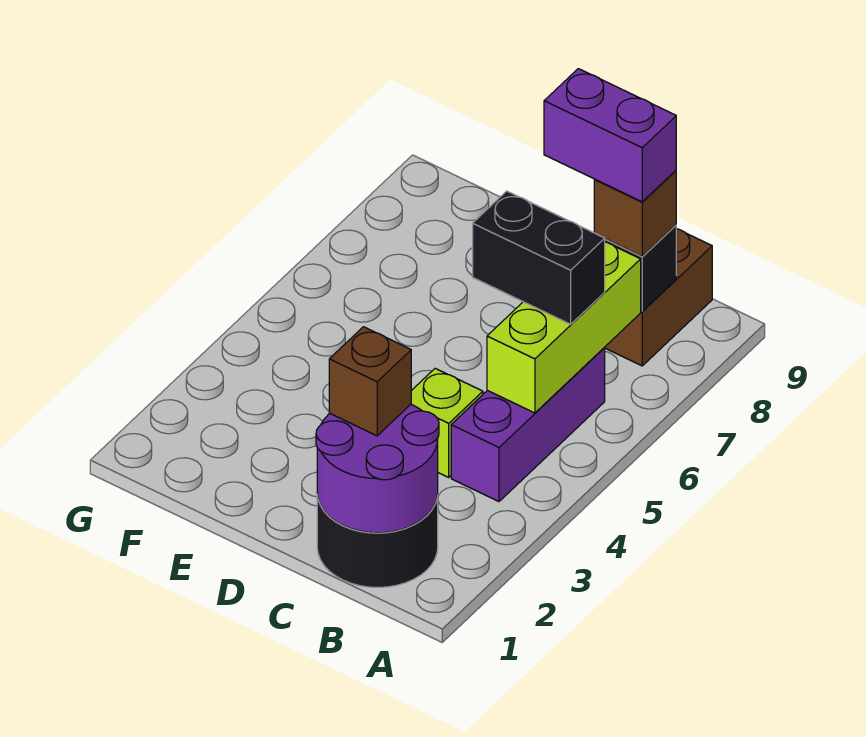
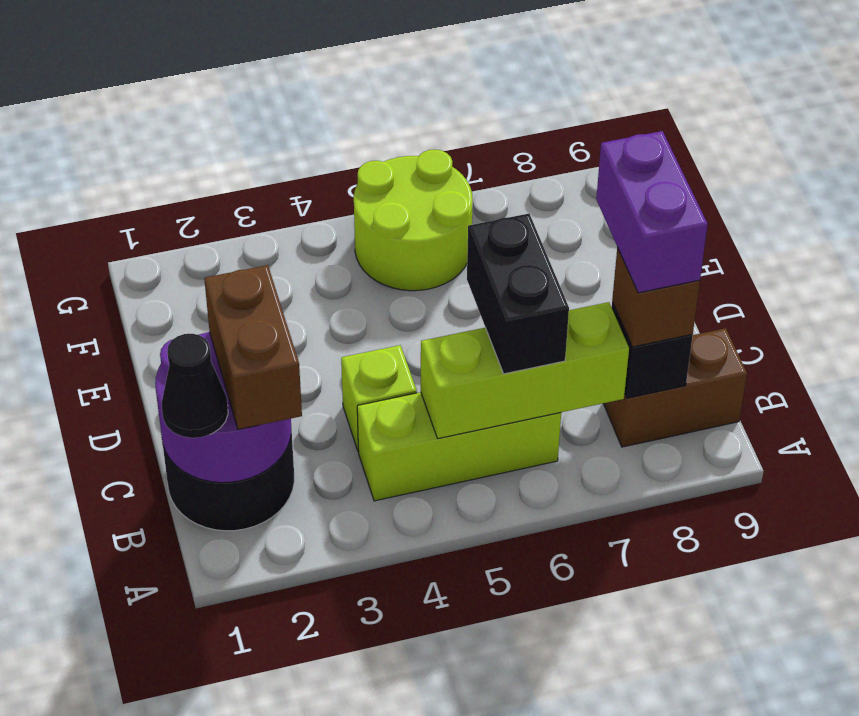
none -> black 1x1 cone [162,334,228,438]
purple 1x3 brick [451,348,605,502] -> lime 1x3 brick [357,392,561,501]
brown 1x1 brick [329,327,411,436] -> brown 1x2 brick [204,265,302,430]
none -> lime 2x2 round brick [354,149,473,291]

